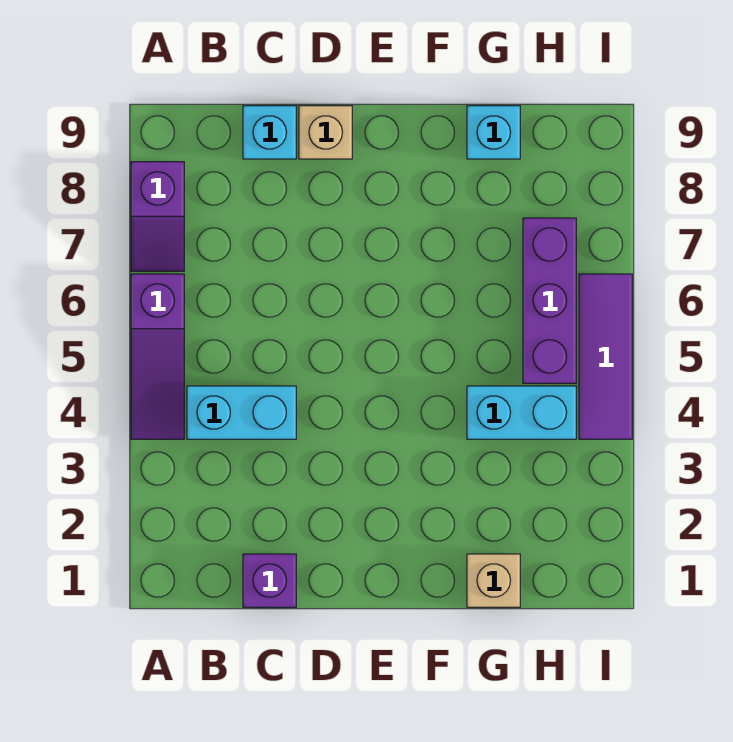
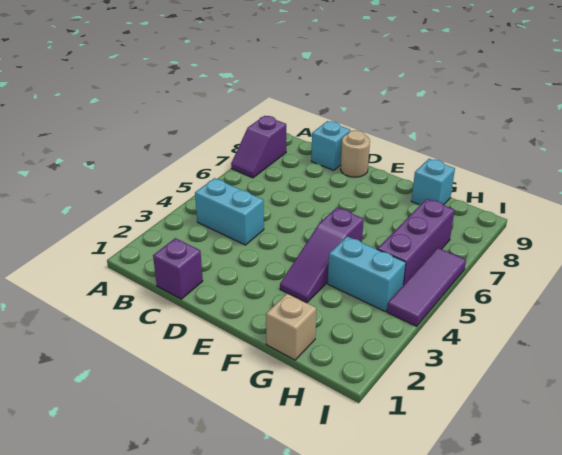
purple 1x3 slope [131,274,184,439] -> purple 1x3 slope moved to [280,208,364,303]
tan 1x1 brick [299,106,352,159] -> tan 1x1 round brick [340,130,370,177]

